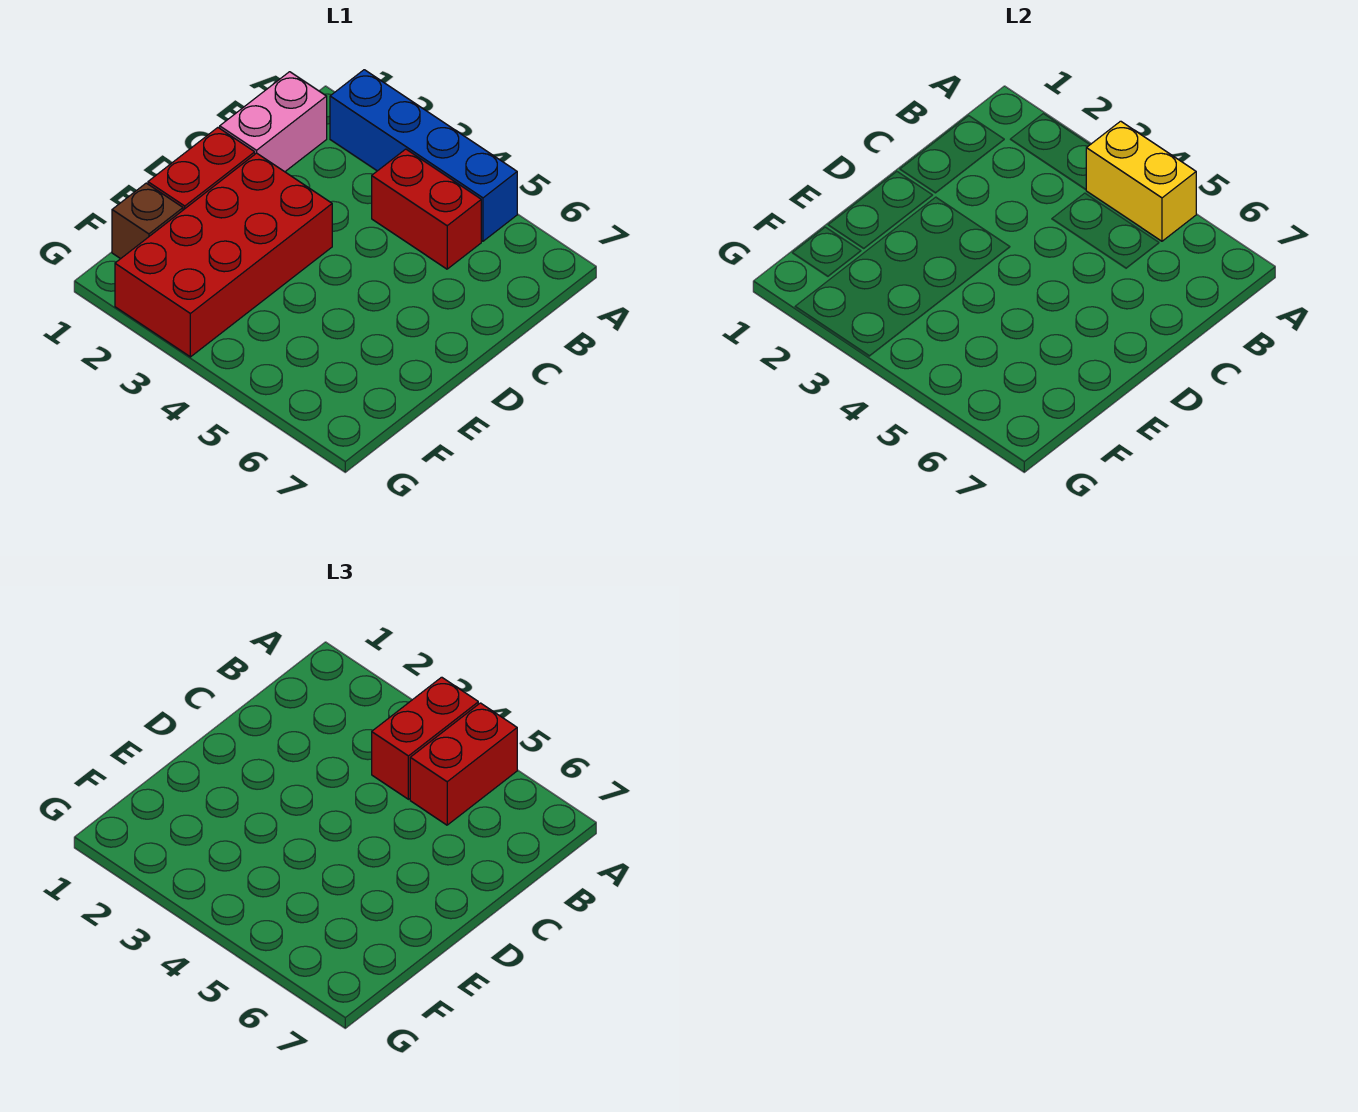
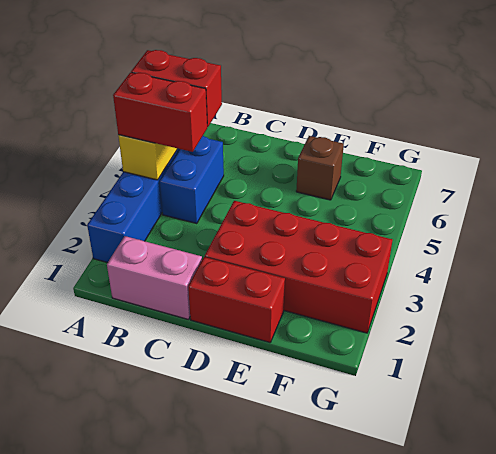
red 1x2 brick [372,149,481,269] -> blue 1x2 brick [160,136,224,224]
brown 1x1 brick [112,183,183,259] -> brown 1x1 brick moved to [296,136,344,200]

